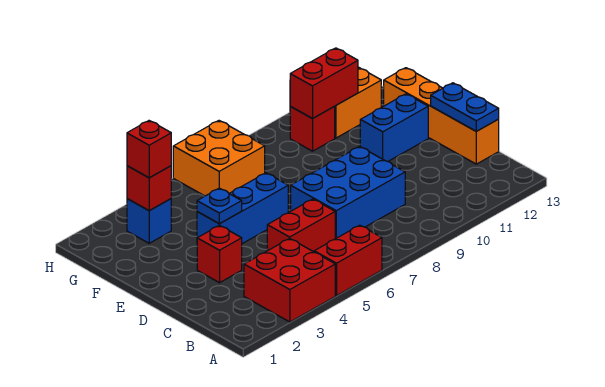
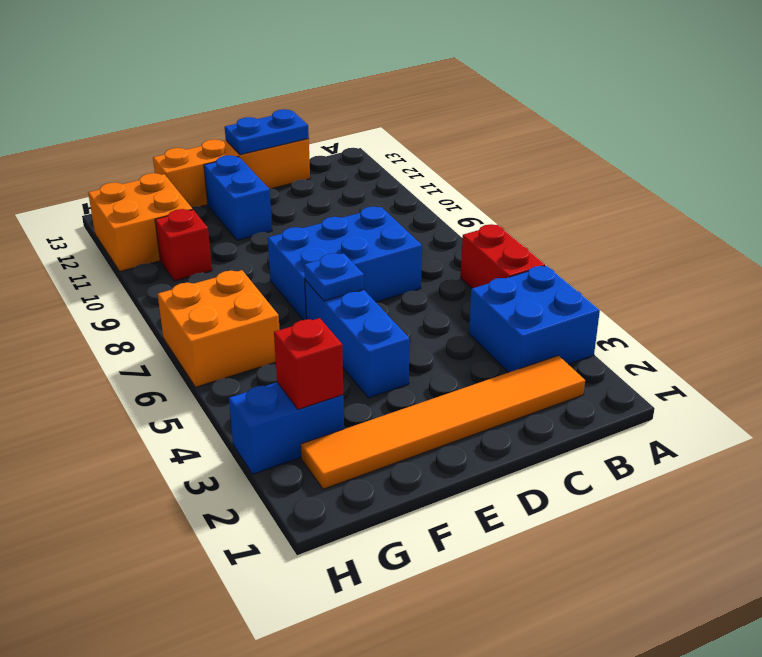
red 2x2 brick [244,238,335,322] -> blue 2x2 brick [469,266,600,373]
none -> orange 1x6 tile [301,356,585,489]
red 1x2 brick [267,199,335,252] -> none
blue 2x3 brick [291,147,405,239] -> blue 2x3 brick turned to [268,207,422,320]
red 1x1 brick [197,225,242,283] -> none
blue 1x1 plate [197,188,242,224] -> blue 1x1 plate moved to [304,253,364,301]
blue 1x1 brick [127,199,171,243] -> blue 1x2 brick [229,382,344,474]
red 1x1 brick [127,121,171,178] -> none
red 1x2 brick [290,48,358,119] -> none

